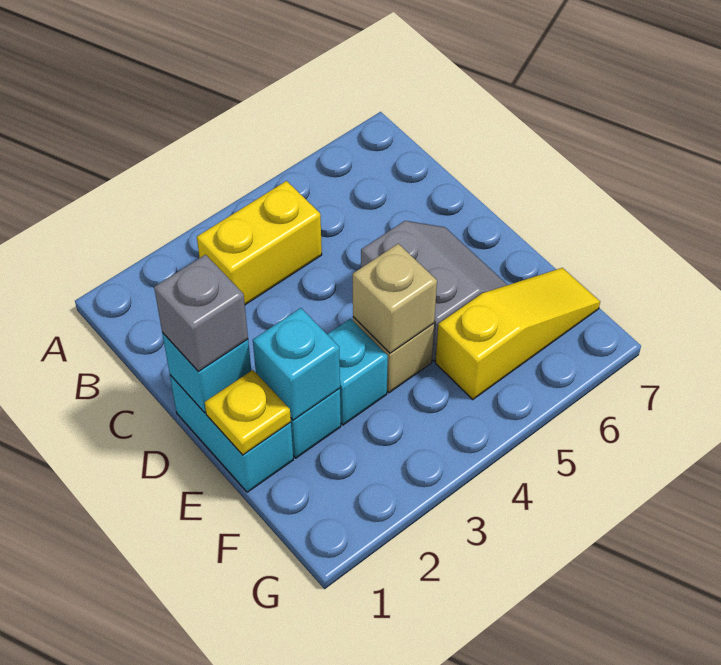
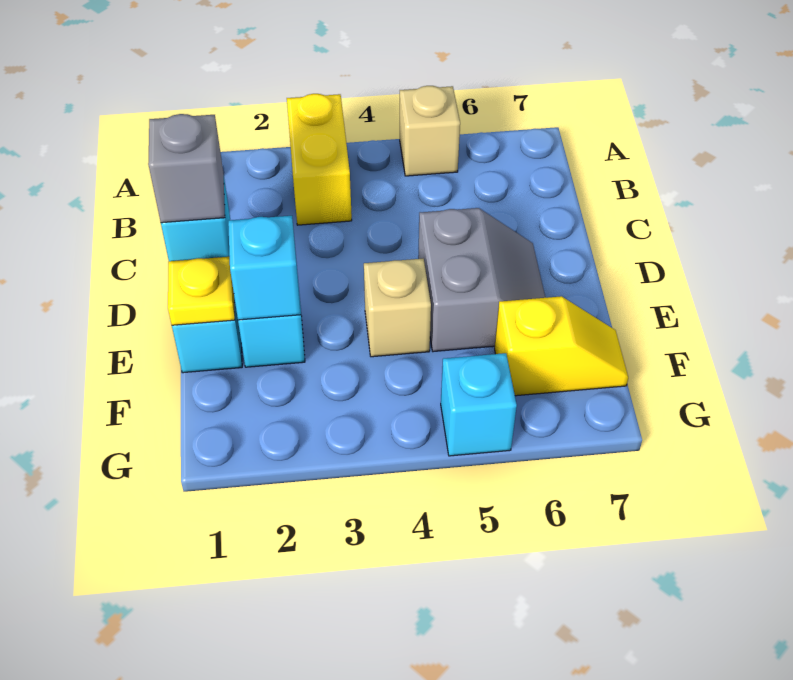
yellow 1x2 brick [197,181,322,305] -> yellow 1x2 brick turned to [287,94,352,225]
cyan 1x1 brick [327,319,388,425] -> cyan 1x1 brick moved to [441,353,517,456]
tan 1x1 brick [353,244,437,353] -> tan 1x1 brick moved to [400,86,460,176]
yellow 1x3 slope [436,268,600,399] -> yellow 1x2 slope [495,296,628,396]

